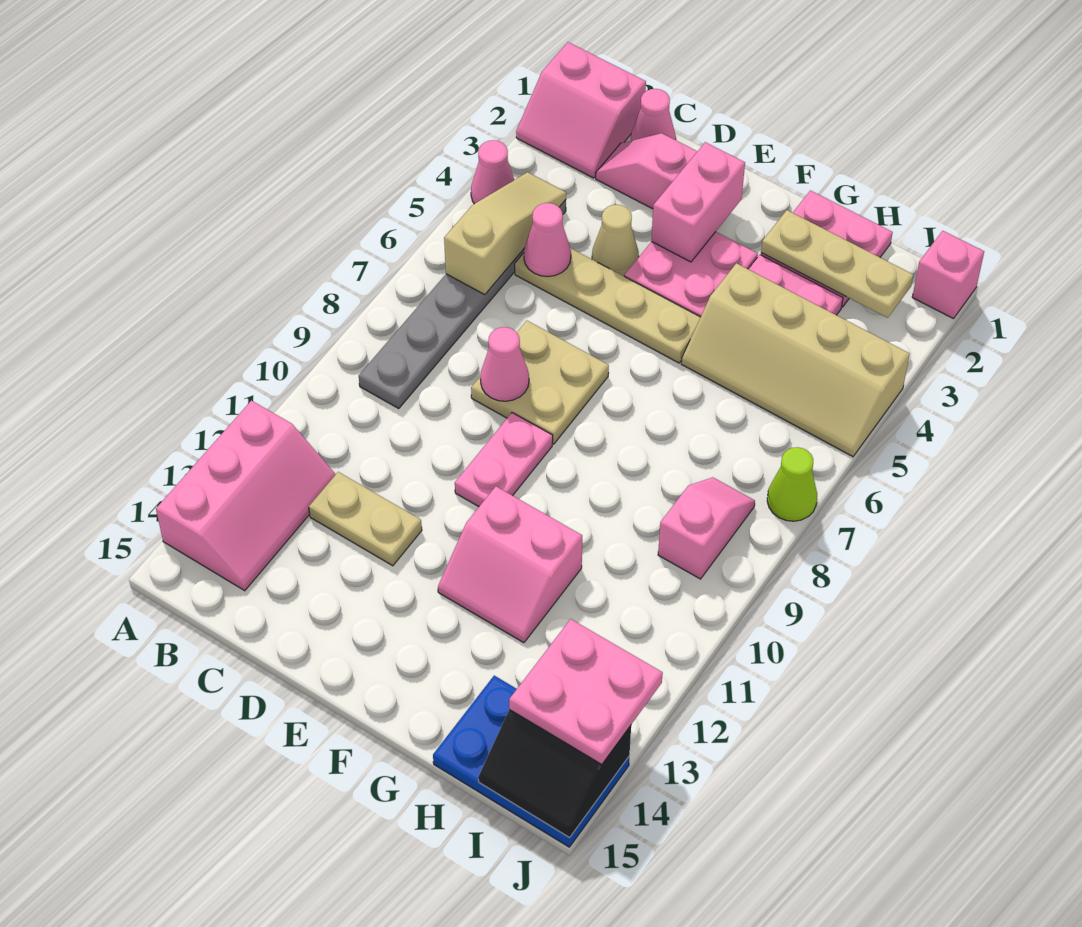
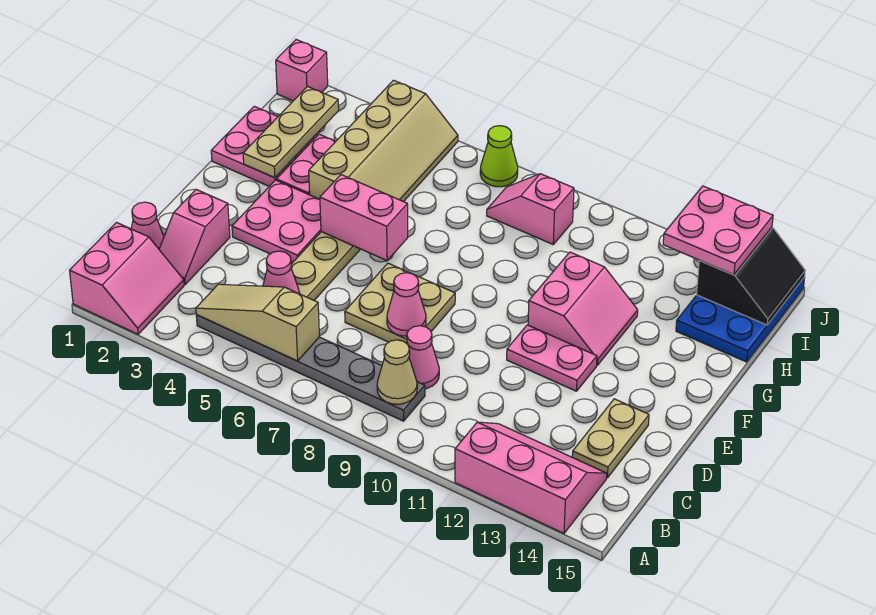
pink 1x1 cone [471,140,514,204] -> pink 1x1 cone moved to [407,326,439,389]
tan 1x2 plate [309,472,422,566] -> tan 1x2 plate moved to [572,399,649,478]
tan 1x1 cone [592,205,639,276] -> tan 1x1 cone moved to [377,340,417,404]
pink 1x2 brick [651,142,745,262] -> pink 1x2 brick moved to [320,175,408,260]
pink 1x2 plate [455,413,553,507] -> pink 1x2 plate moved to [507,325,597,391]

